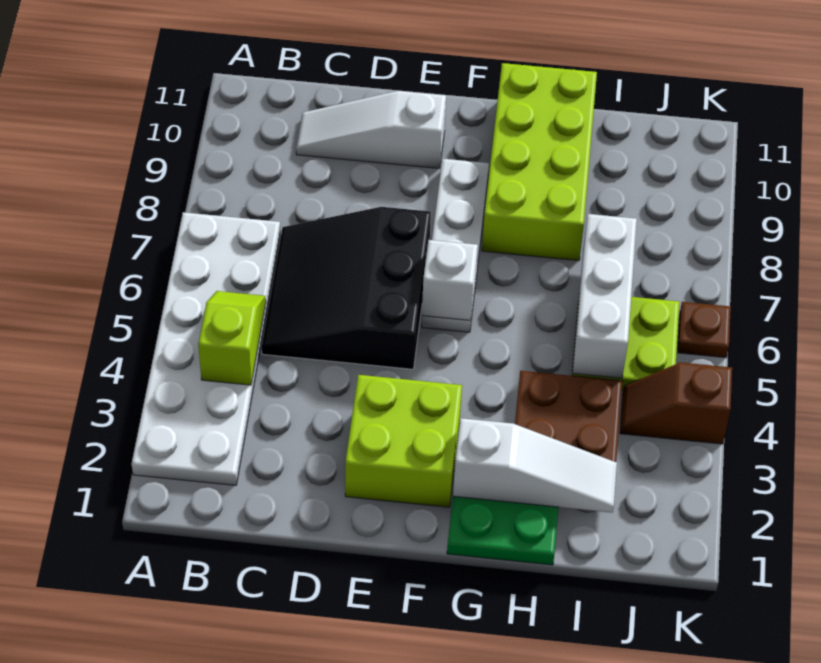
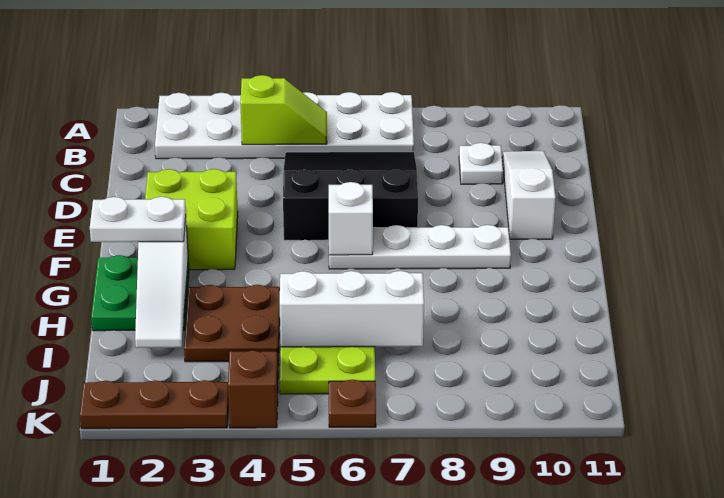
none -> white 1x1 plate [459,143,503,184]
none -> white 1x2 plate [90,197,186,242]
lime 2x4 brick [482,63,597,261] -> none
none -> brown 1x3 plate [80,380,229,429]

